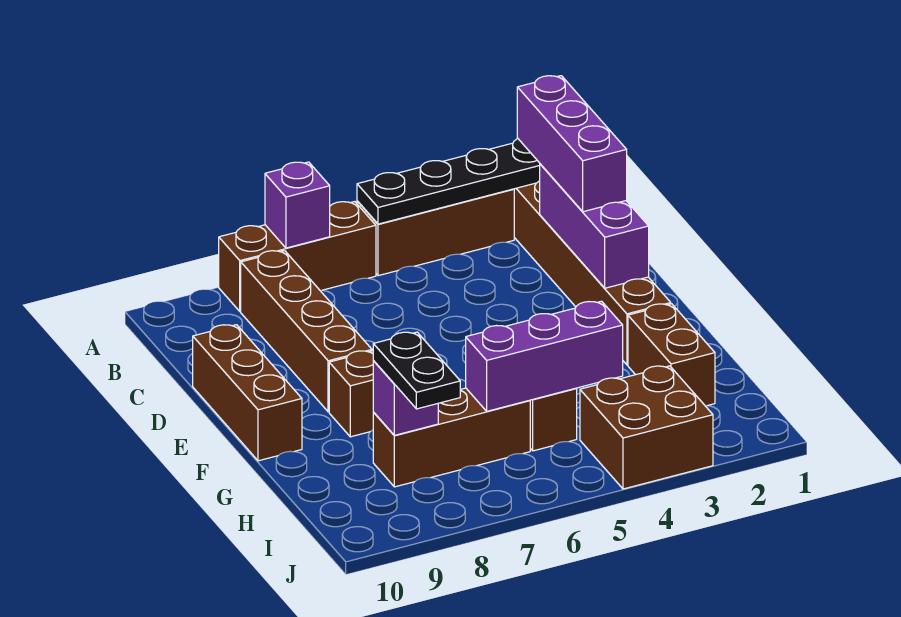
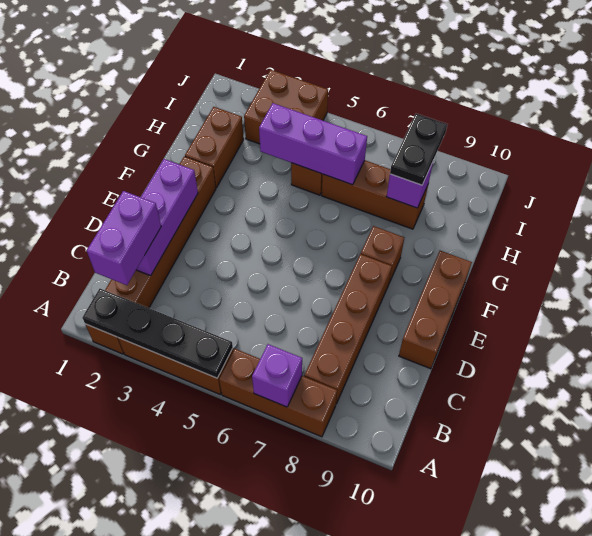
purple 1x3 brick [517,76,627,212] -> purple 1x2 brick [87,191,161,285]

